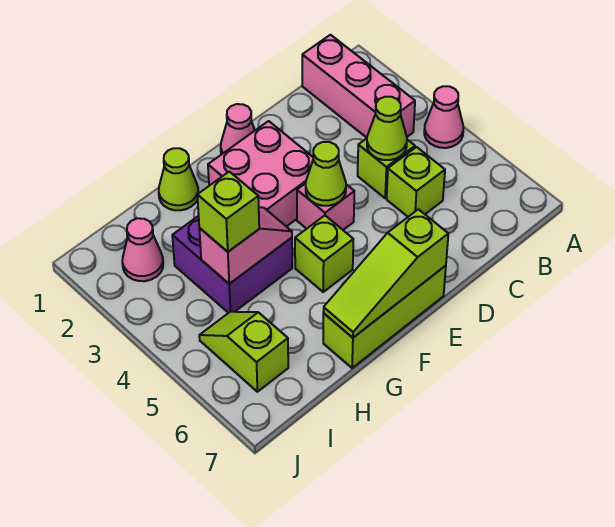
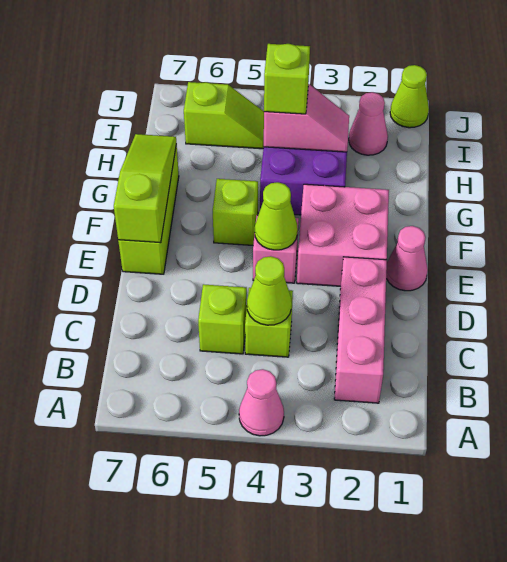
pink 1x3 brick [302,35,415,138] -> pink 1x3 brick turned to [334,257,387,403]
lime 1x1 cone [159,148,199,210] -> lime 1x1 cone moved to [390,65,429,128]
pink 1x2 slope [199,207,292,284] -> pink 1x2 slope turned to [264,84,349,152]

